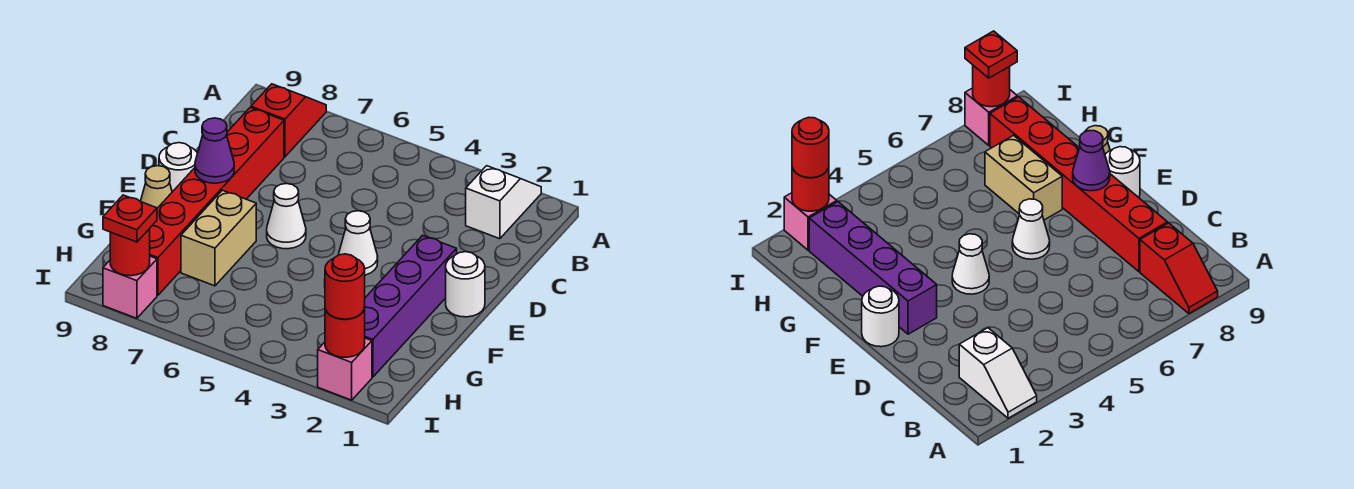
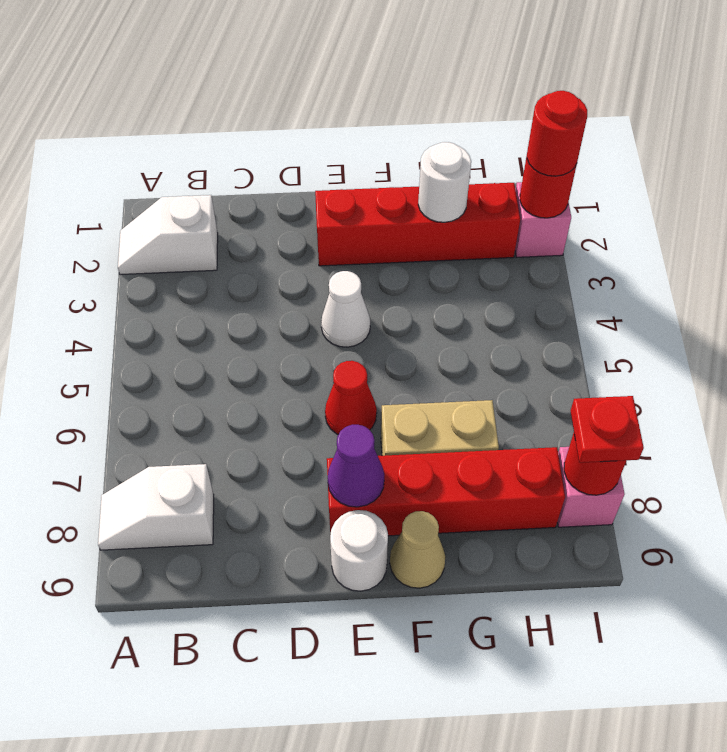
red 1x2 slope [251,84,326,157] -> white 1x2 slope [98,464,214,550]
red 1x6 brick [150,108,284,295] -> red 1x4 brick [327,447,565,536]
white 1x1 round brick [446,252,485,317] -> white 1x1 round brick moved to [418,142,471,222]
purple 1x4 brick [365,235,457,377] -> red 1x4 brick [315,183,520,266]
white 1x1 cone [267,184,306,249] -> red 1x1 cone [325,361,377,434]

